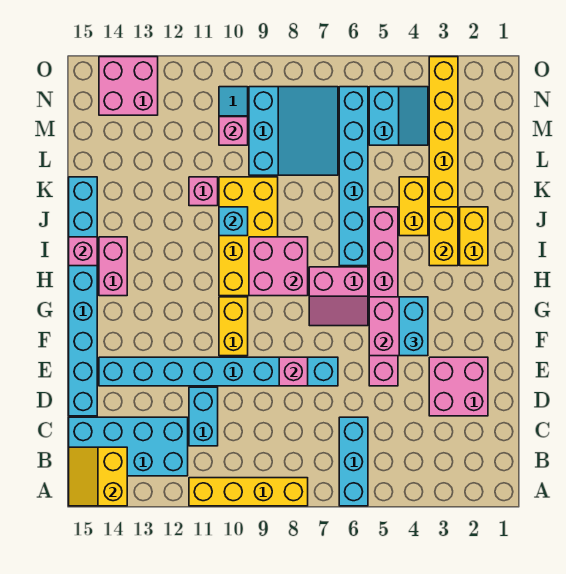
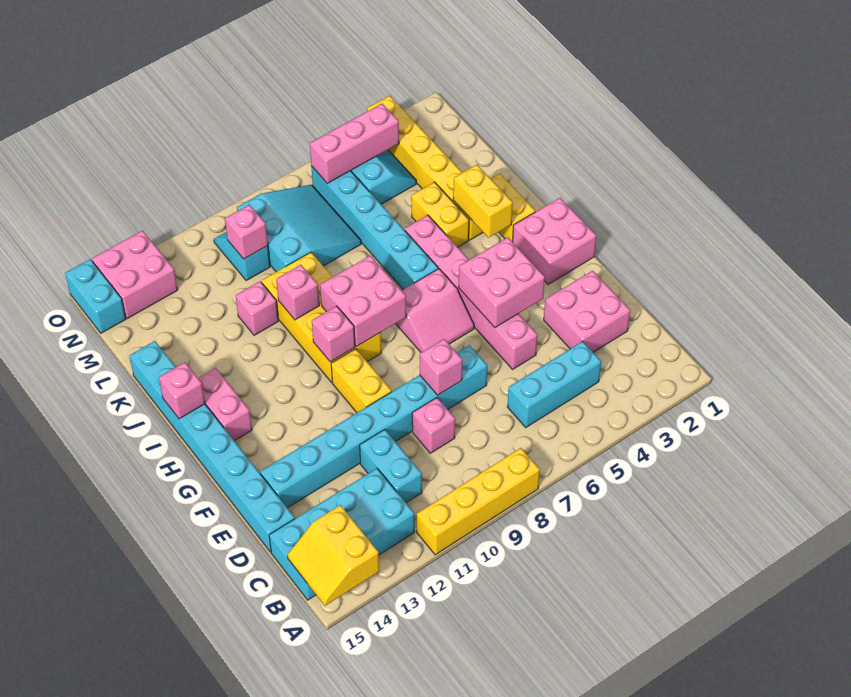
cyan 1x3 brick [339,417,368,506] -> cyan 1x3 brick turned to [508,341,601,427]
none -> pink 1x1 brick [412,398,455,453]
cyan 1x2 brick [399,297,428,356] -> cyan 1x2 brick moved to [65,259,126,333]
none -> pink 2x2 brick [513,198,596,284]
none -> pink 1x1 brick [312,306,355,362]
cyan 1x1 brick [219,207,248,236] -> pink 1x1 brick [276,265,319,320]
none -> pink 1x3 brick [310,104,399,183]

